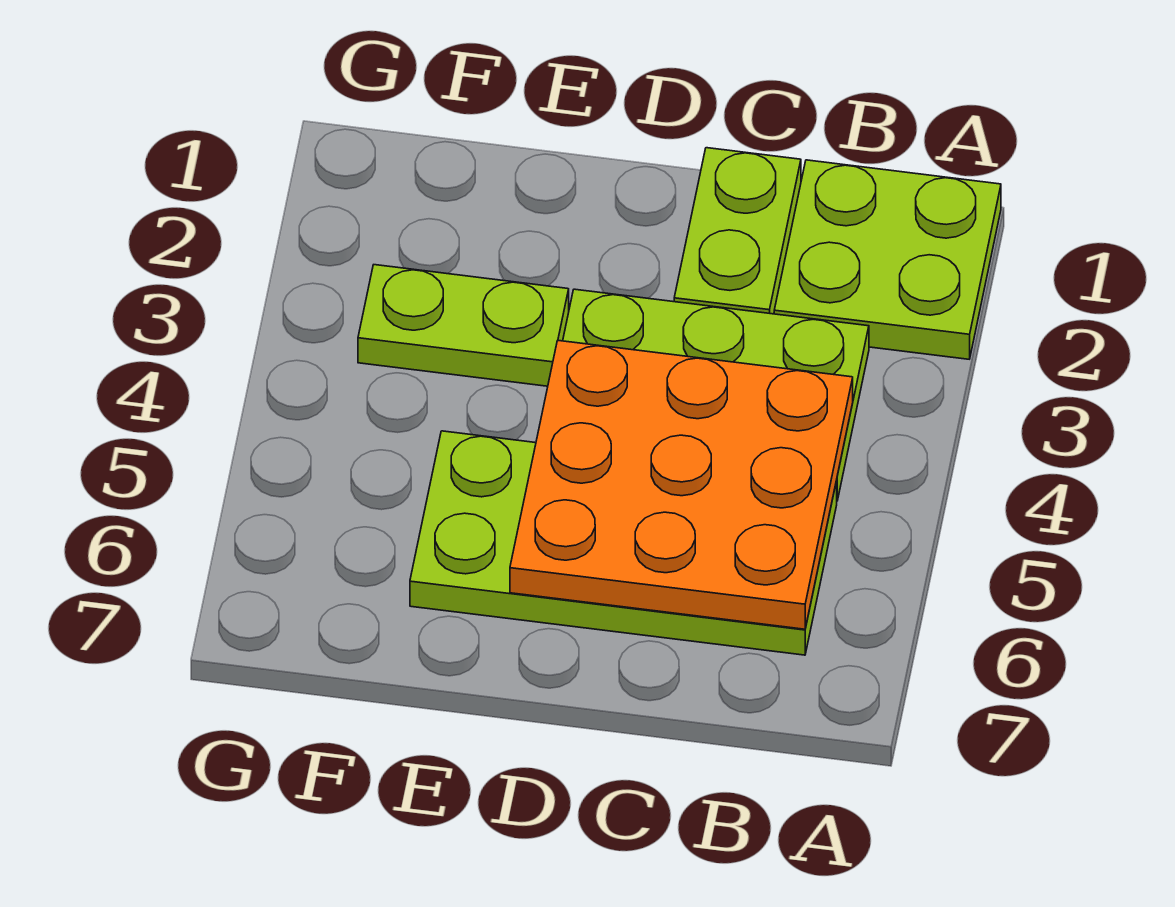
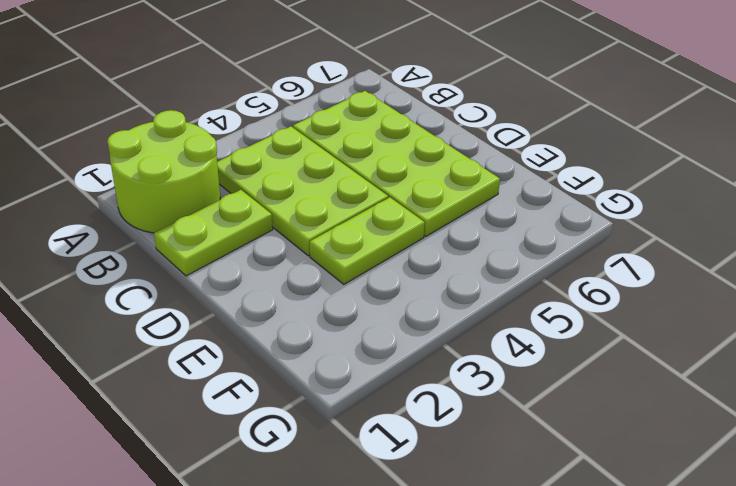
lime 2x2 plate [774,160,1001,359] -> lime 2x2 round brick [107,110,220,233]
orange 3x3 plate [510,341,853,629] -> none
lime 1x2 plate [358,265,569,386] -> lime 1x2 plate turned to [310,197,425,284]

